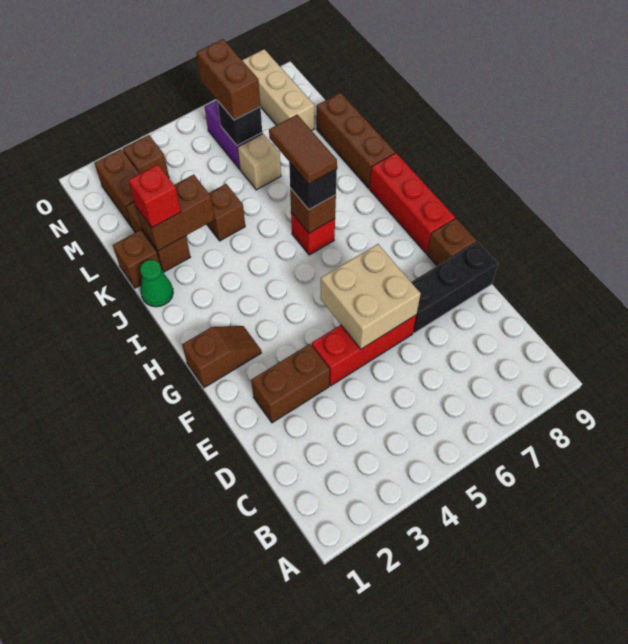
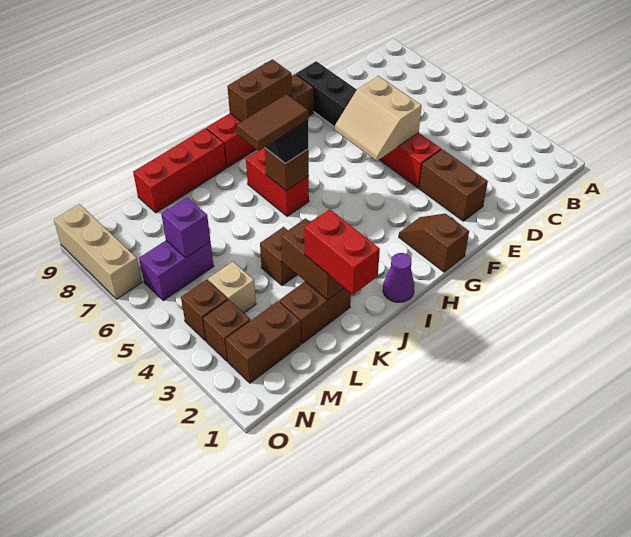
tan 2x2 brick [321,244,421,349] -> tan 2x2 slope [335,76,422,161]
none -> purple 1x1 cone [383,253,414,302]
red 1x1 brick [291,212,335,255] -> red 1x2 brick [246,147,309,216]
green 1x1 cone [140,260,173,307] -> none
brown 1x3 brick [316,93,395,188] -> red 1x3 brick [133,128,226,213]
brown 1x1 brick [113,230,160,288] -> brown 1x1 brick moved to [181,280,228,341]
red 1x1 brick [128,165,181,228] -> red 1x2 brick [304,209,380,295]
tan 1x1 brick [238,134,281,190] -> tan 1x1 brick moved to [208,262,256,313]
black 1x1 brick [218,102,262,145] -> purple 1x1 brick [161,197,210,258]
brown 1x2 brick [196,39,260,120] -> brown 1x2 brick moved to [227,59,292,122]
tan 1x3 brick [242,49,314,131] -> tan 1x3 brick turned to [54,204,142,299]

